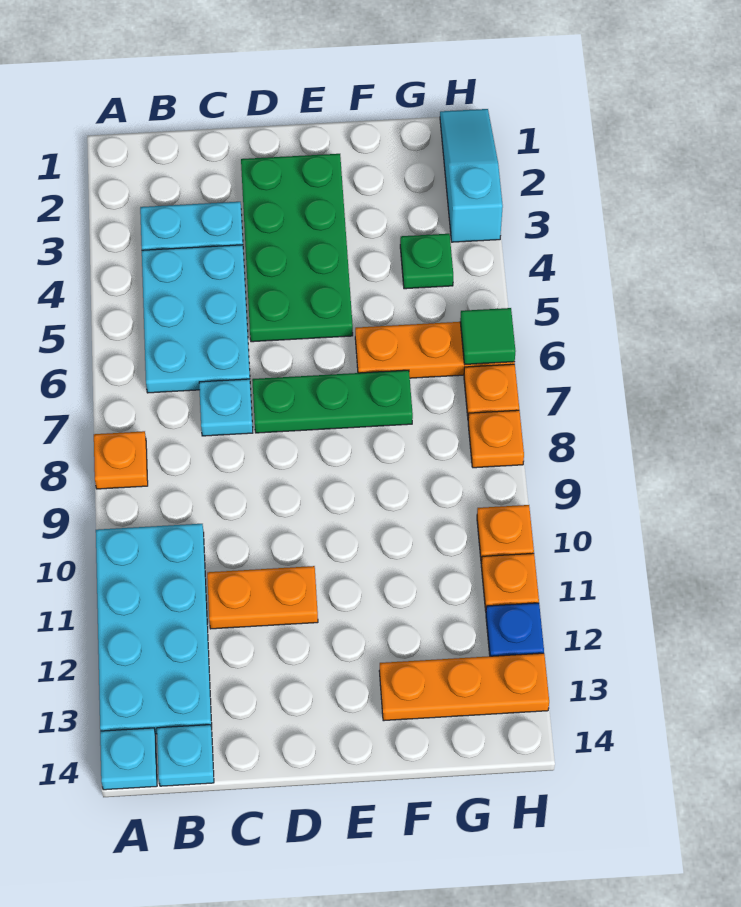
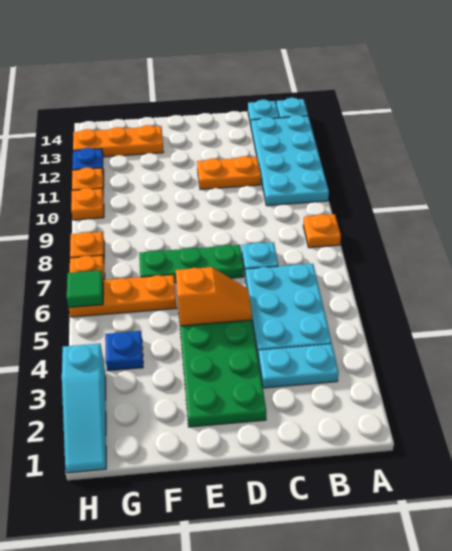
none -> orange 1x2 slope [176,267,252,326]
green 1x1 plate [400,234,453,289] -> blue 1x1 plate [105,331,143,371]

